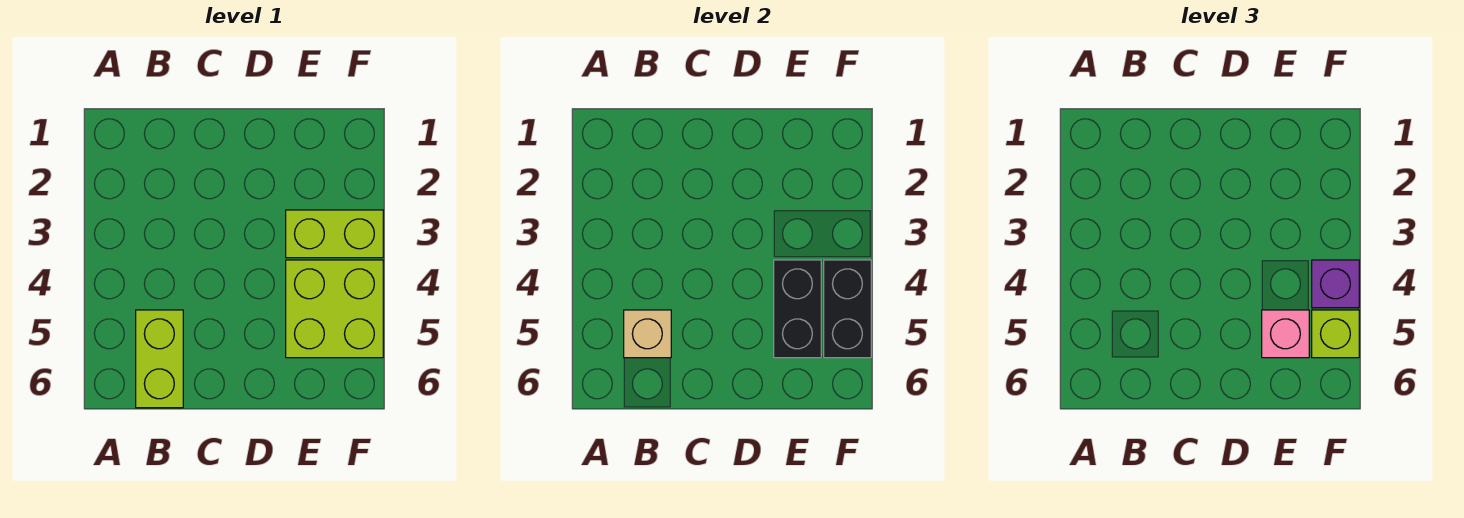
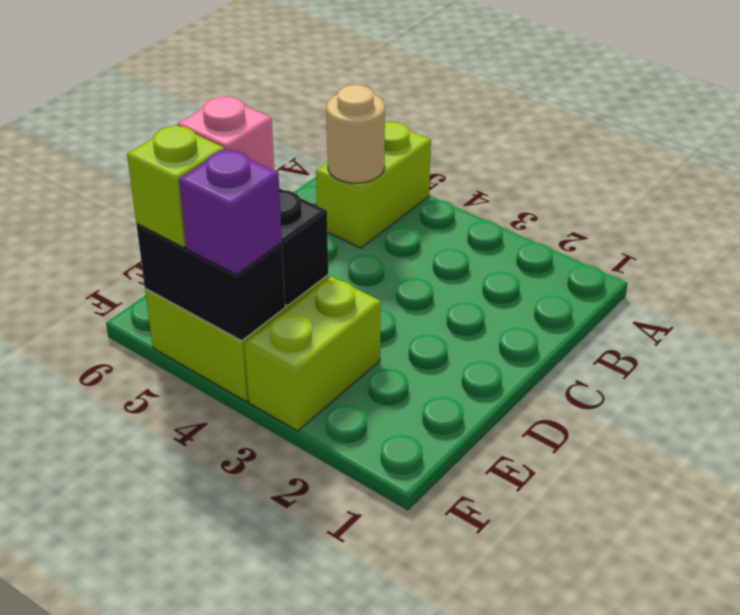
lime 1x2 brick [136,310,183,408] -> lime 1x2 brick turned to [316,121,431,248]
tan 1x1 brick [624,310,671,358] -> tan 1x1 round brick [326,85,385,183]

